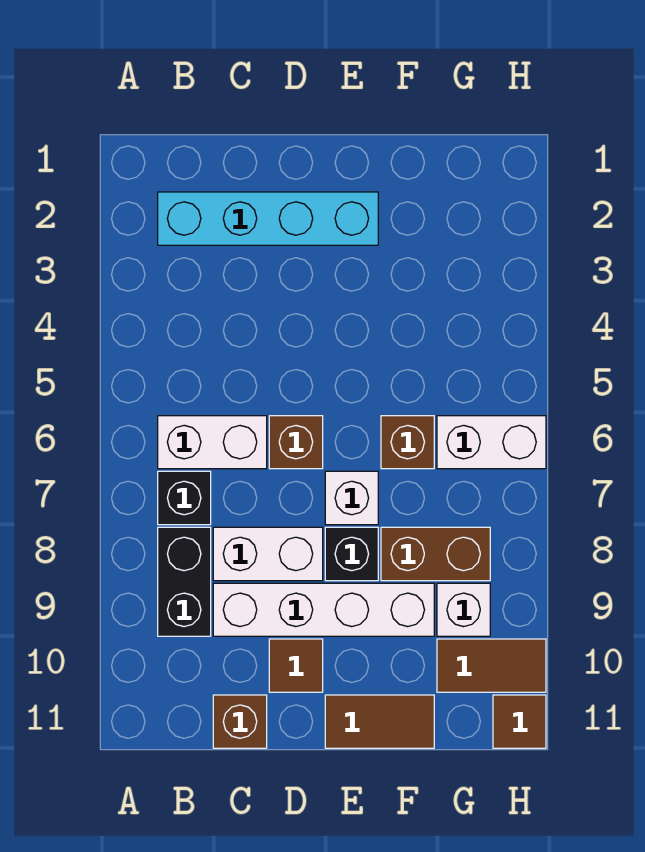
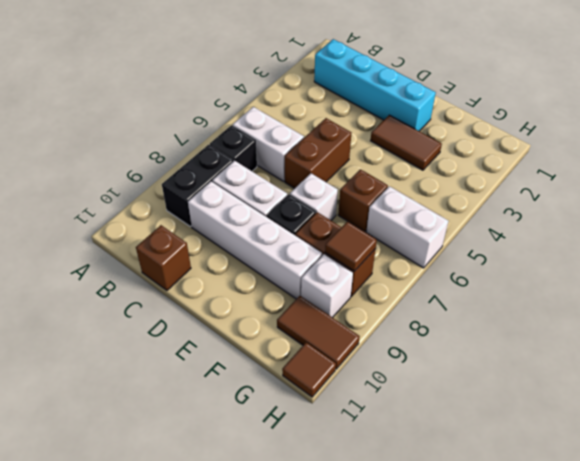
brown 1x1 brick [269,416,323,469] -> brown 1x2 brick [285,118,352,188]
brown 1x1 tile [269,639,323,692] -> brown 1x1 tile moved to [325,221,377,271]
brown 1x2 tile [325,695,434,748] -> brown 1x2 tile moved to [371,115,442,170]

